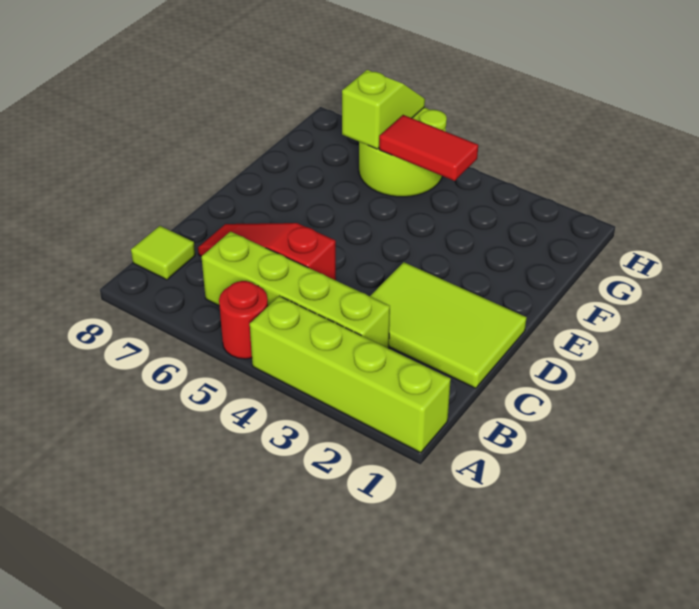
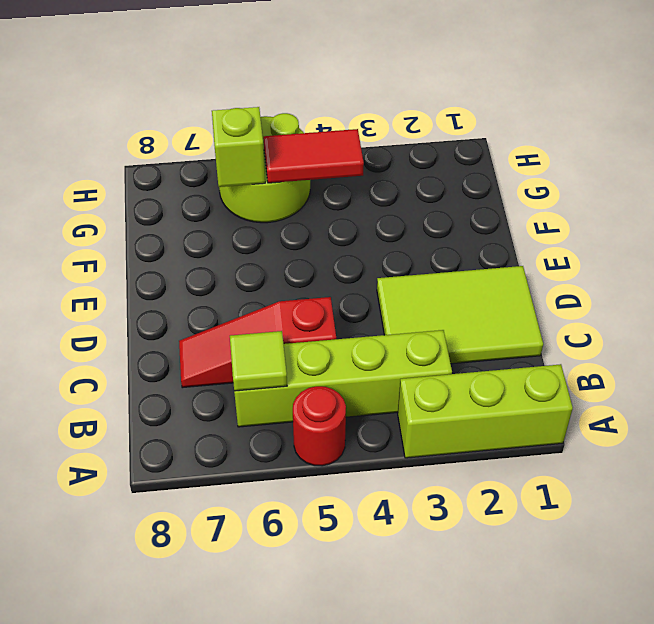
lime 1x4 brick [250,296,451,453] -> lime 1x3 brick [398,364,573,458]
lime 1x1 tile [131,226,195,280] -> lime 1x1 tile moved to [230,331,287,391]

